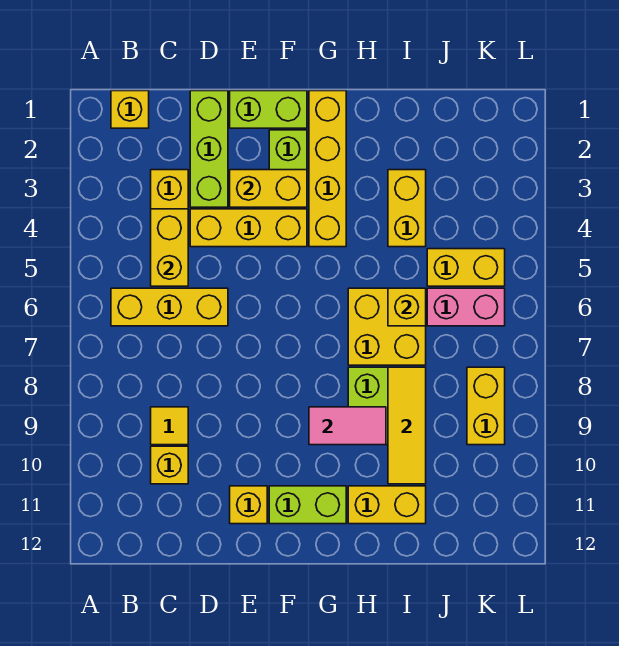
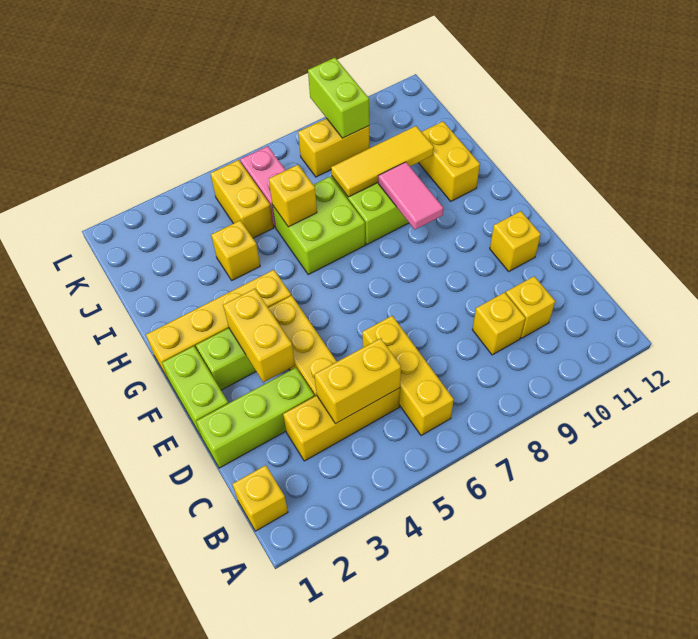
yellow 1x1 tile [151,407,188,445] -> yellow 1x1 brick [472,292,525,355]
lime 1x2 brick [269,486,346,524] -> lime 1x2 brick moved to [308,58,369,138]
yellow 2x2 brick [348,288,426,365] -> lime 2x2 brick [272,177,365,274]
yellow 1x2 brick [388,170,426,247] -> yellow 1x1 brick [211,220,260,280]

